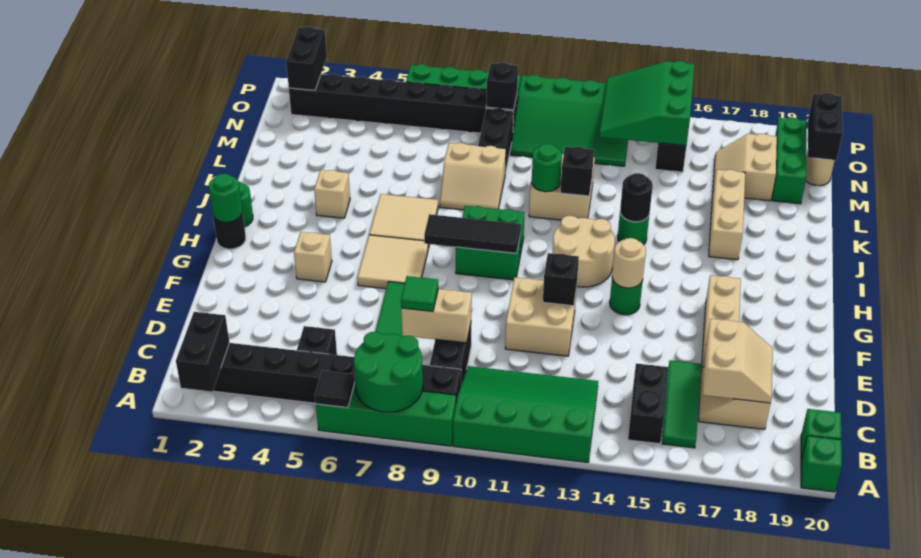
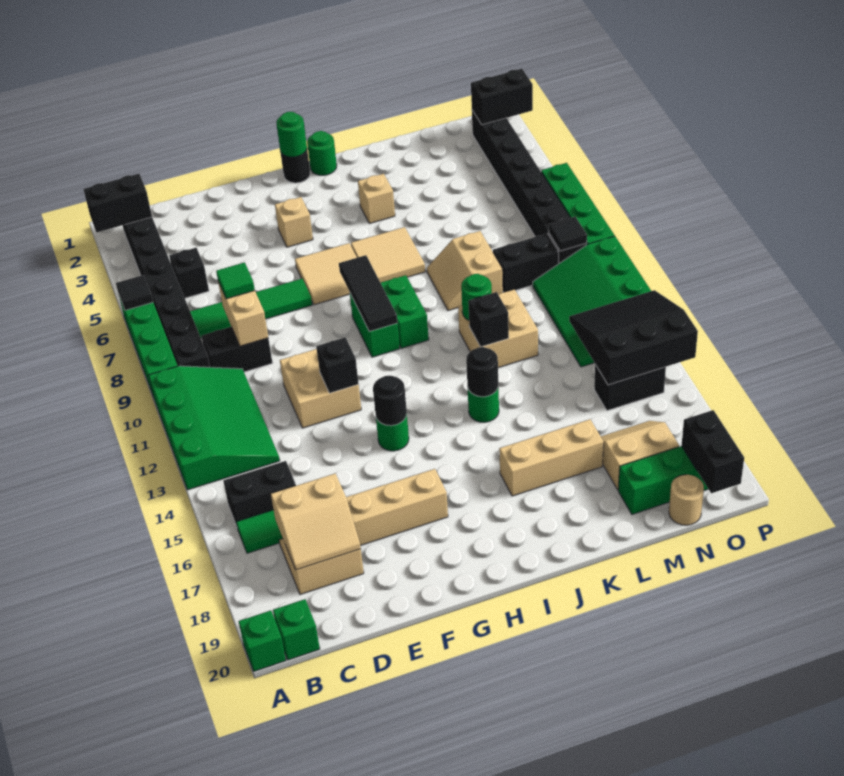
green 2x2 round brick [354,332,423,412] -> none
tan 1x1 round brick [612,238,646,288] -> black 1x1 round brick [373,376,407,426]
tan 2x2 round brick [552,216,615,287] -> none
green 3x3 slope [599,61,694,146] -> black 3x3 slope [569,290,698,385]
black 1x2 brick [808,93,843,160] -> black 1x2 brick turned to [682,410,744,493]
black 1x1 brick [486,62,518,110] -> black 1x1 tile [549,217,587,251]

